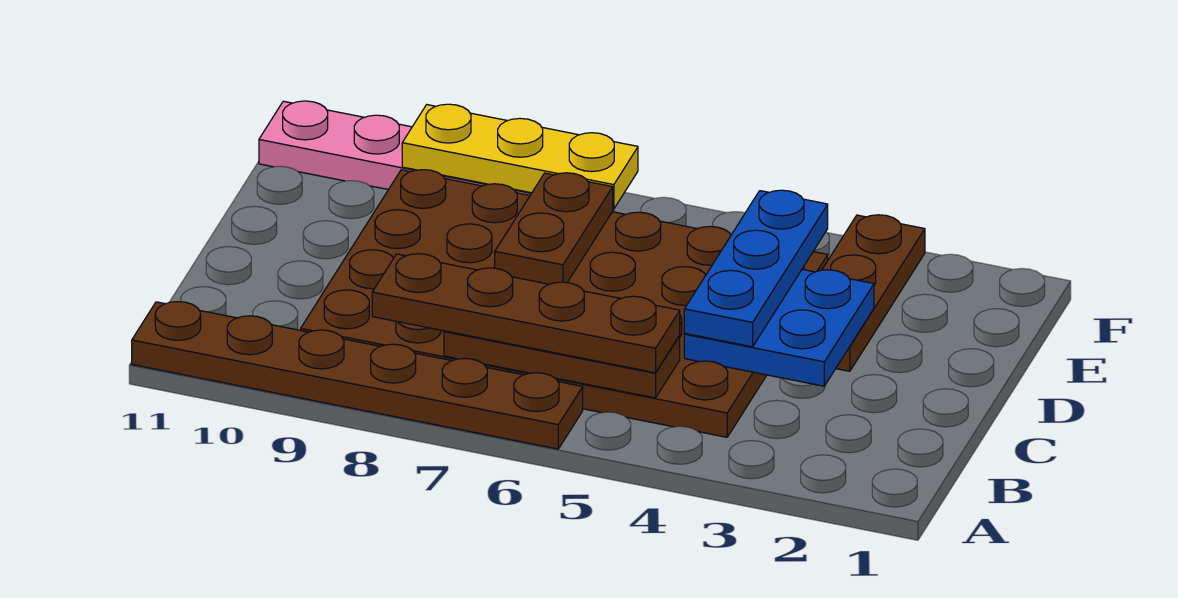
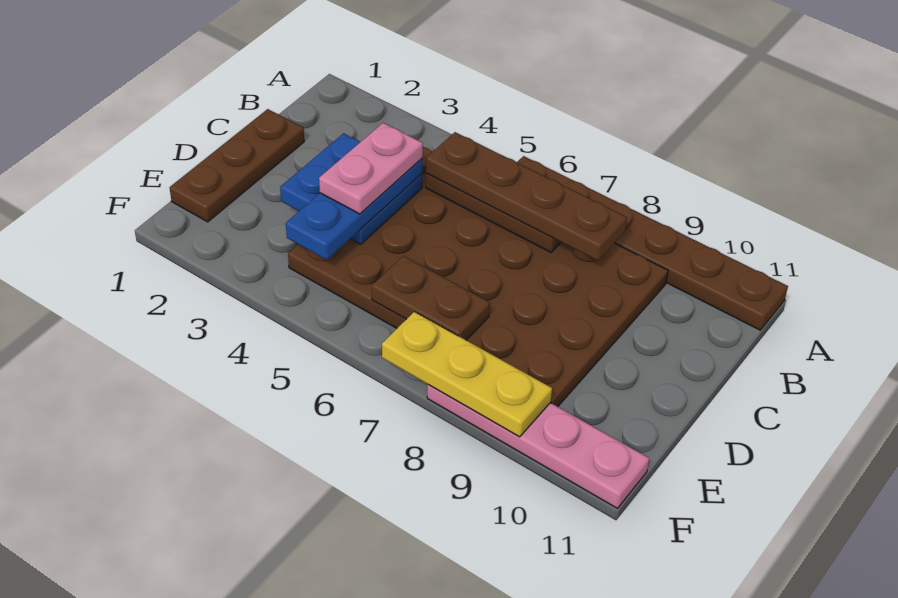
none -> pink 1x2 plate [319,123,423,214]
brown 1x3 plate [822,215,925,371] -> brown 1x3 plate moved to [170,109,304,222]
brown 1x2 plate [495,173,613,284] -> brown 1x2 plate turned to [372,256,490,340]

